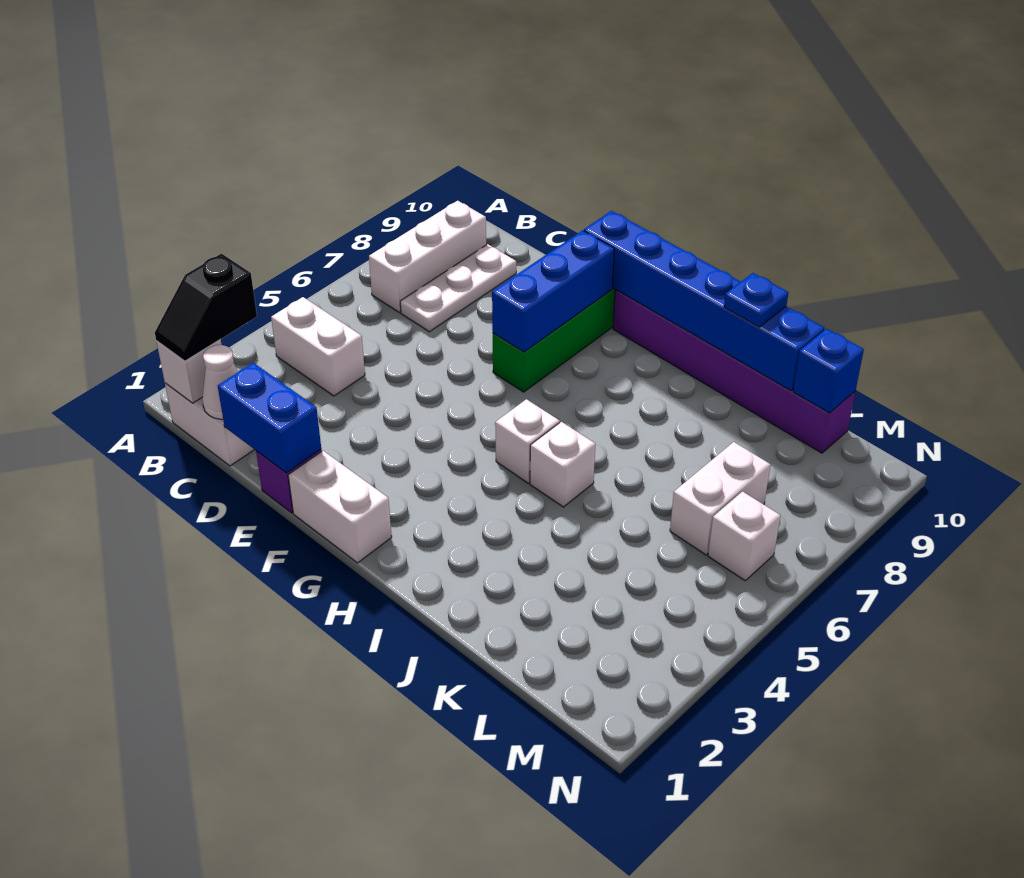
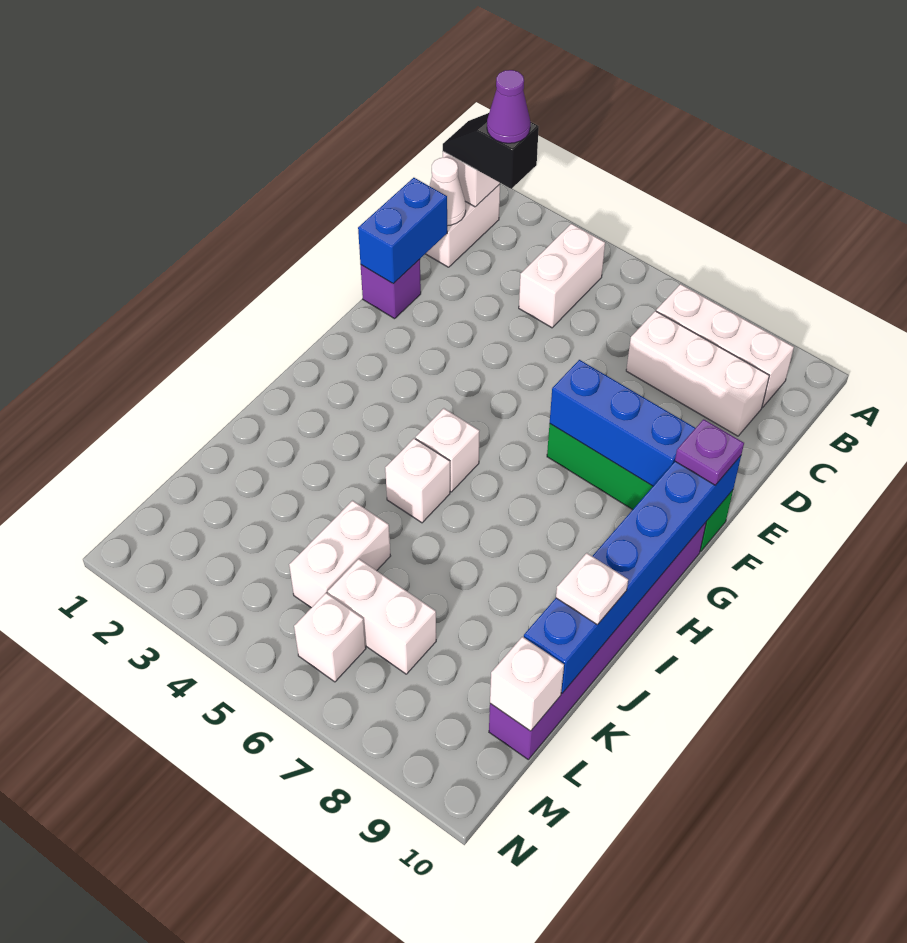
none -> purple 1x1 cone [487,70,530,143]
white 1x3 plate [400,244,516,332] -> white 1x3 brick [626,311,769,436]
white 1x2 brick [288,451,392,563] -> white 1x2 brick moved to [289,501,390,608]
none -> purple 1x1 plate [675,419,744,485]
blue 1x1 plate [724,273,788,327] -> white 1x1 plate [556,553,628,624]
blue 1x1 brick [793,329,864,413] -> white 1x1 brick [490,637,564,731]

